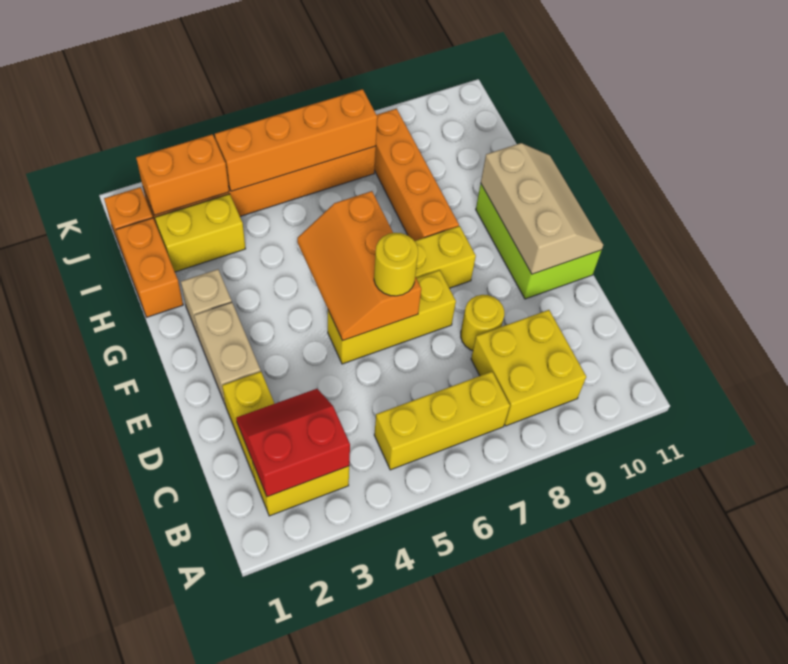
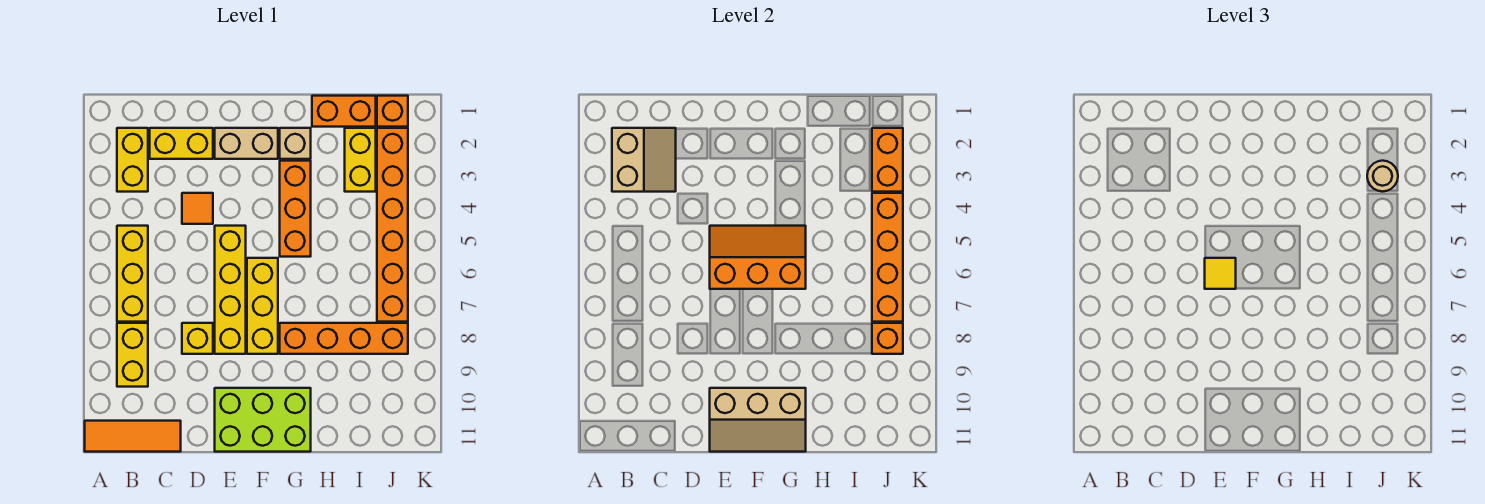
none -> orange 1x3 tile [85,421,181,452]
red 2x2 slope [236,389,350,497] -> tan 2x2 slope [612,128,676,192]
yellow 2x2 brick [471,310,586,426] -> yellow 1x2 brick [117,323,148,387]
none -> orange 1x1 tile [182,193,213,224]
yellow 1x1 round brick [461,295,504,351] -> yellow 1x1 brick [182,323,213,354]
yellow 1x3 brick [328,270,456,364] -> yellow 1x4 brick [215,226,246,354]
yellow 1x1 round brick [374,233,418,296] -> yellow 1x1 tile [1205,258,1236,289]
none -> orange 1x3 brick [280,161,311,257]
none -> tan 1x1 round brick [1367,161,1398,192]
none -> orange 1x1 brick [872,323,903,354]

